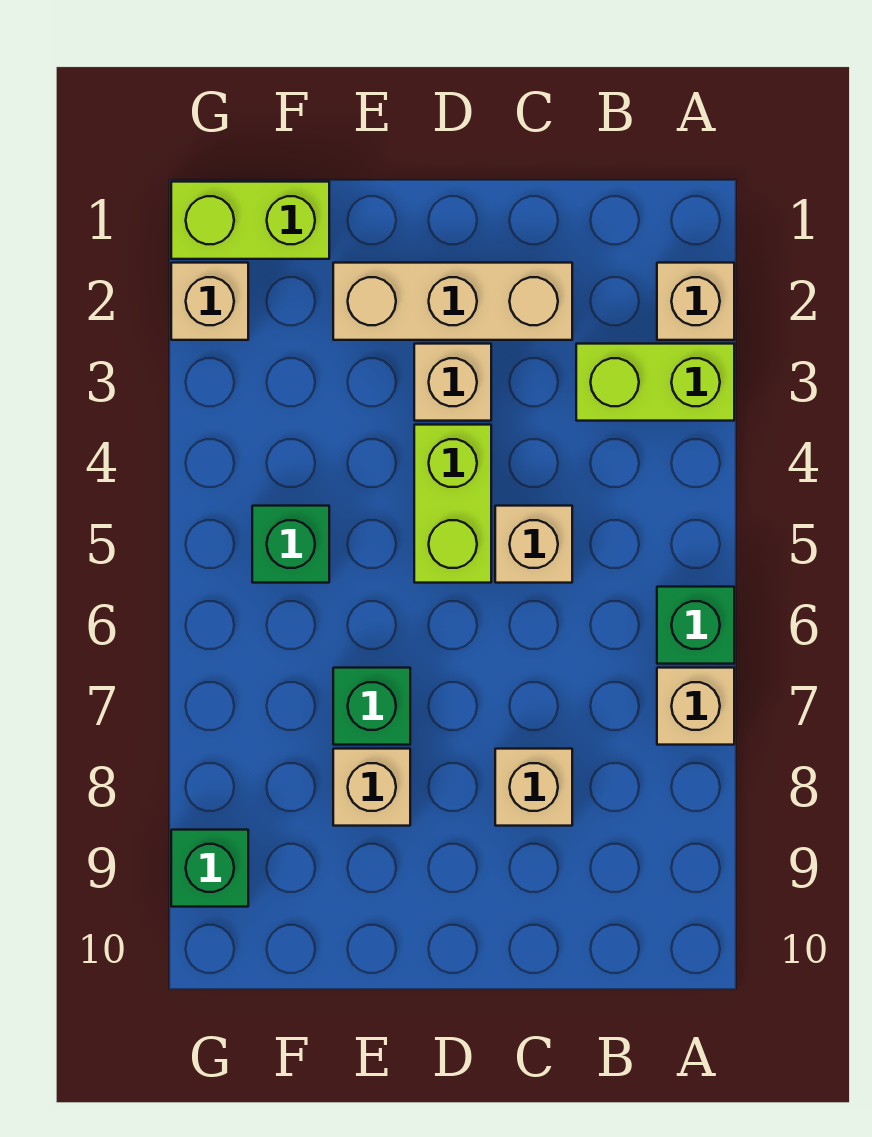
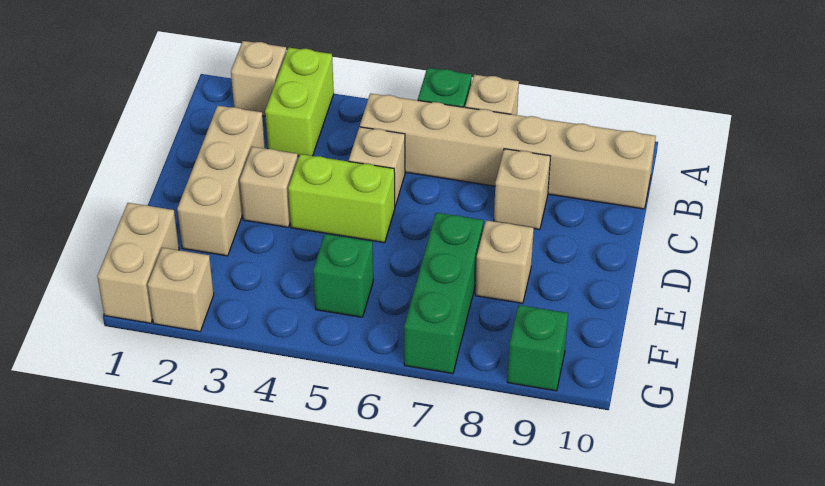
none -> tan 1x6 brick [360,93,656,209]
green 1x1 brick [333,668,410,745] -> green 1x3 brick [404,213,483,374]
lime 1x2 brick [171,182,329,259] -> tan 1x2 brick [97,203,179,323]

